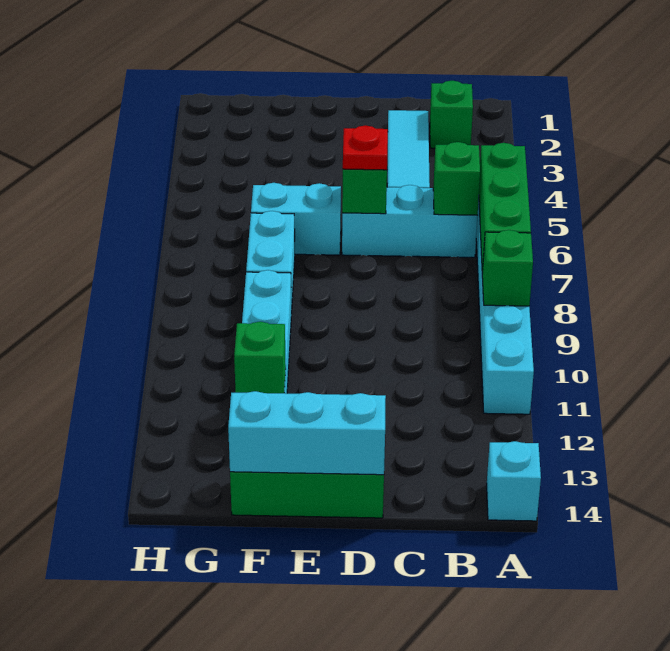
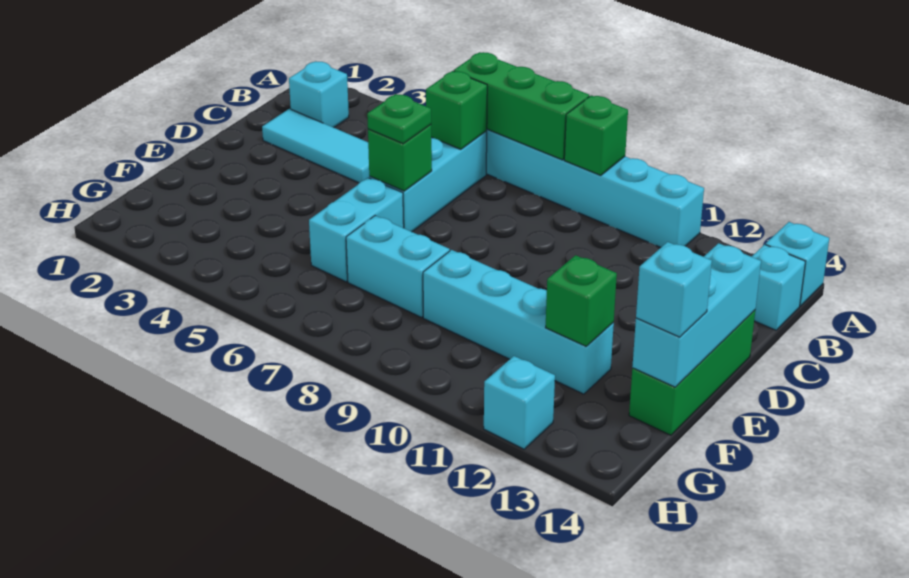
green 1x1 brick [430,81,473,148] -> cyan 1x1 brick [289,61,349,128]
none -> cyan 1x1 brick [752,245,806,330]
red 1x1 plate [343,125,388,170] -> green 1x1 plate [367,94,431,144]
none -> cyan 1x1 brick [636,242,712,337]
none -> cyan 1x1 brick [484,356,555,449]

